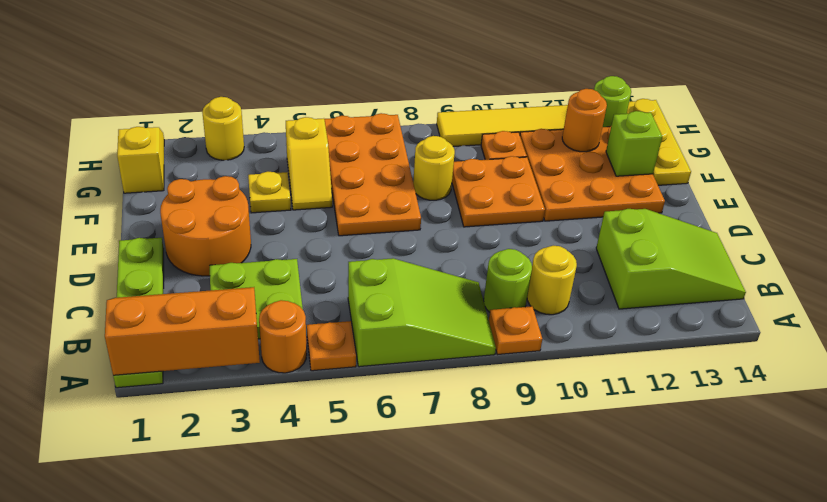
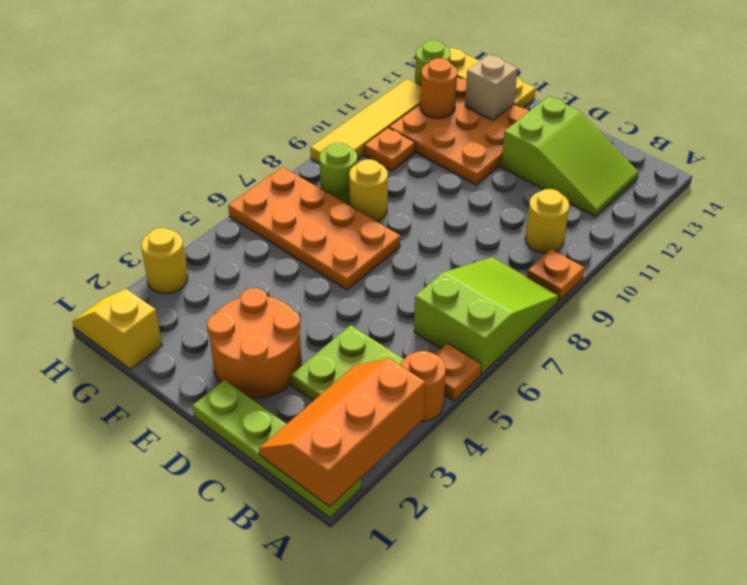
lime 1x1 round brick [484,249,532,312] -> lime 1x1 round brick moved to [319,143,357,204]
lime 2x3 slope [596,209,746,309] -> lime 2x3 slope turned to [501,96,639,216]
orange 2x2 plate [452,156,545,227] -> none
yellow 1x1 plate [248,172,291,213] -> none
yellow 1x2 slope [286,117,332,210] -> none
lime 1x1 brick [606,111,662,176] -> tan 1x1 brick [465,55,518,120]

